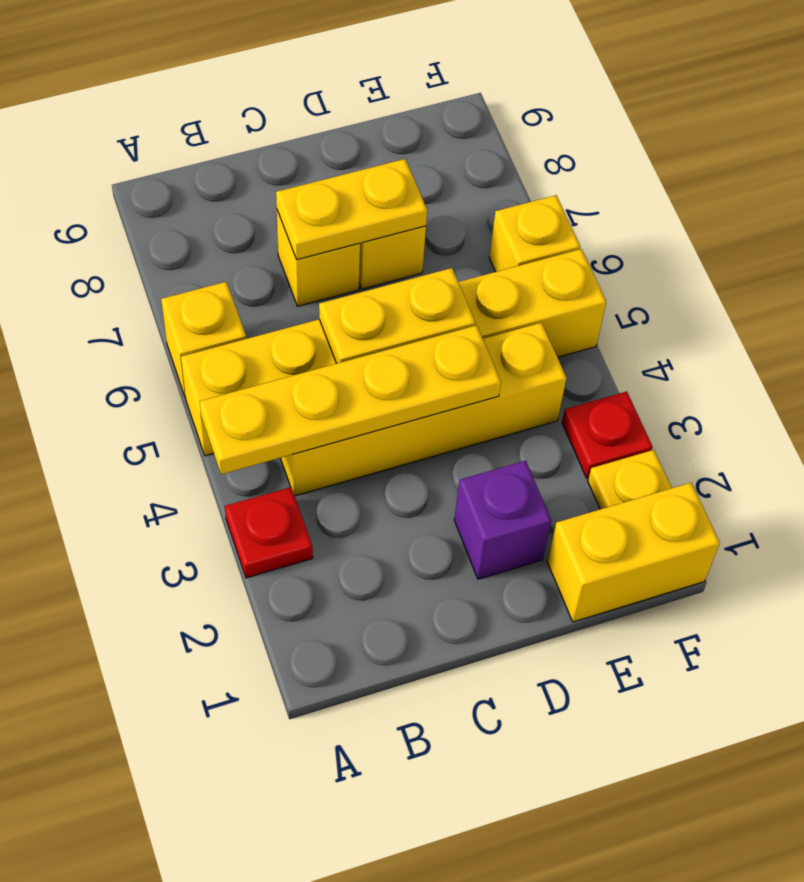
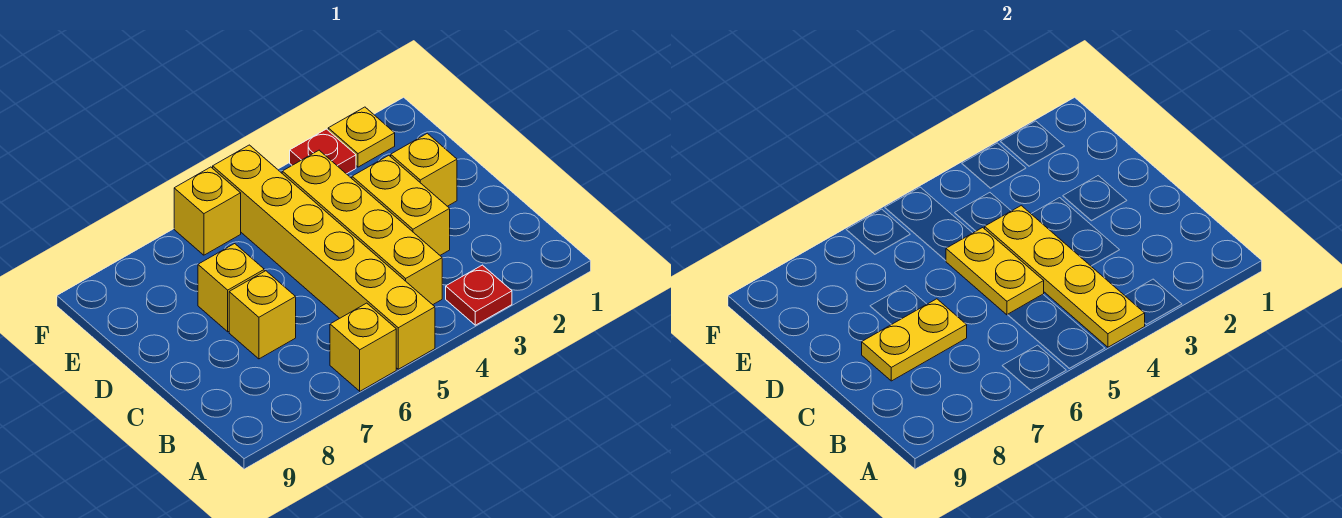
yellow 1x2 plate [276,159,427,260] -> yellow 1x2 plate turned to [862,299,967,381]
purple 1x1 brick [454,461,551,579] -> yellow 1x1 brick [391,133,457,206]
yellow 1x2 brick [547,483,720,622] -> yellow 1x2 brick moved to [352,155,450,255]

